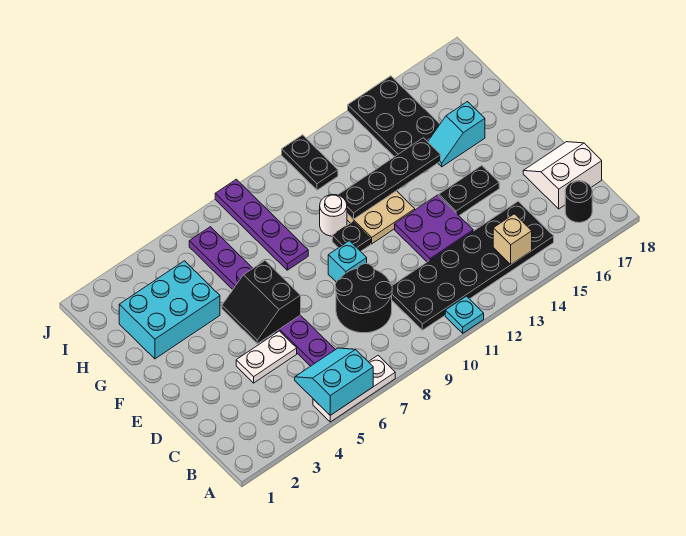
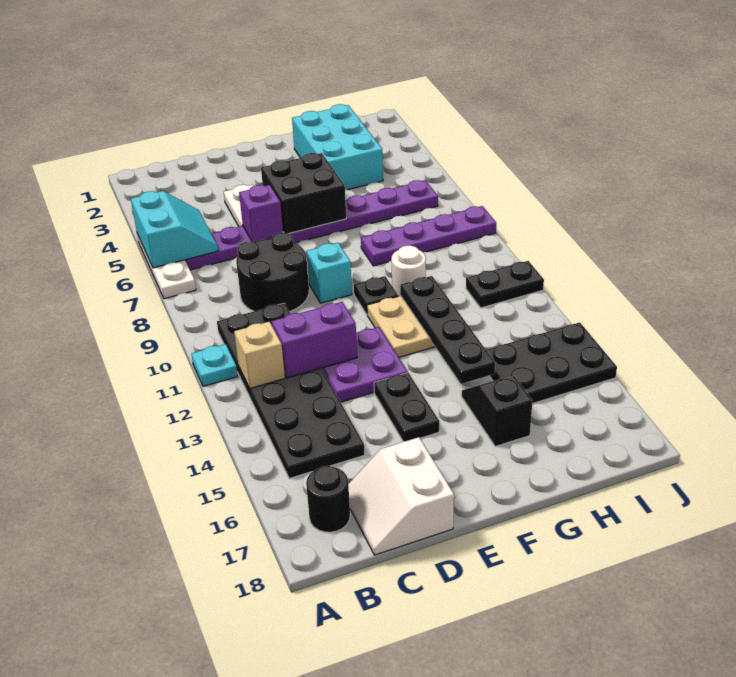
tan 1x1 brick [493,214,532,264] -> tan 1x1 brick moved to [234,322,285,388]
none -> purple 1x2 brick [271,302,357,378]
white 2x2 slope [523,142,602,209] -> white 2x2 slope turned to [348,437,454,555]
none -> purple 1x1 brick [239,185,283,242]
black 2x2 slope [222,261,301,344] -> black 2x2 brick [261,153,346,234]
cyan 1x2 slope [428,102,485,167] -> black 1x2 slope [461,376,532,447]

